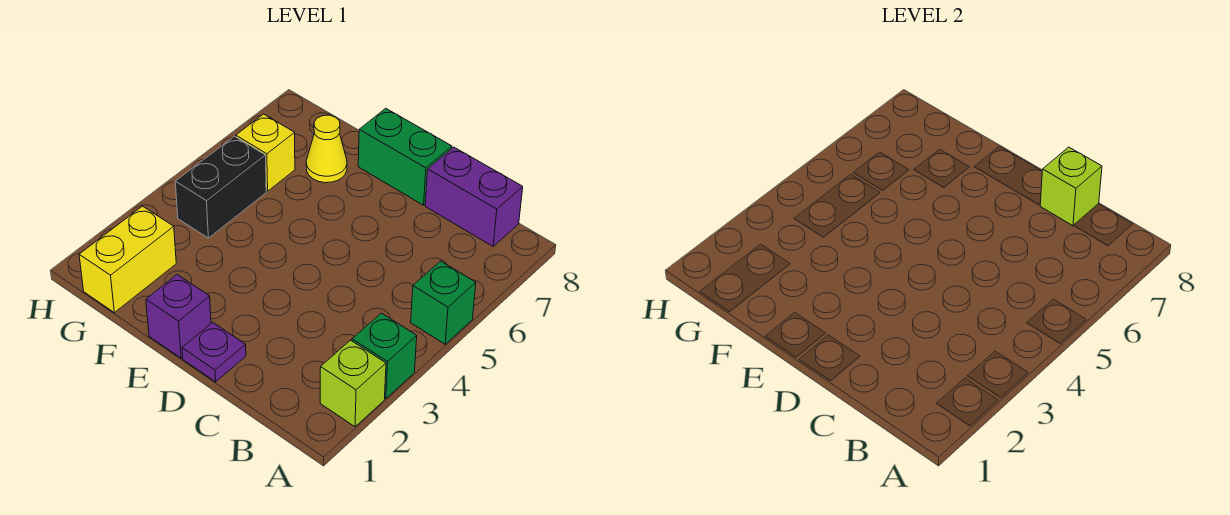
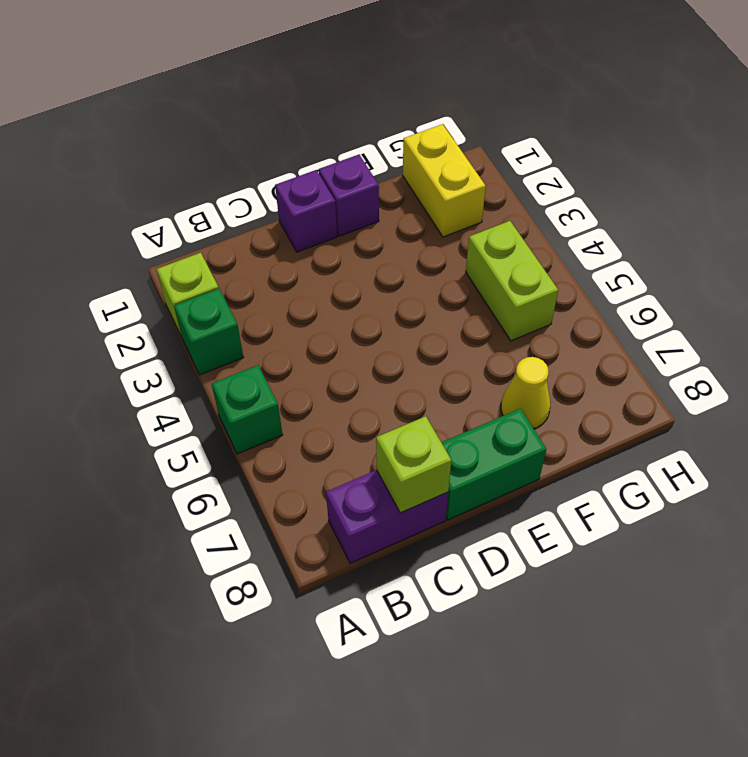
purple 1x1 plate [182,322,246,382] -> purple 1x1 brick [275,170,337,252]
black 1x2 brick [175,136,266,238] -> lime 1x2 brick [466,221,558,341]
yellow 1x1 brick [236,114,295,191] -> none

